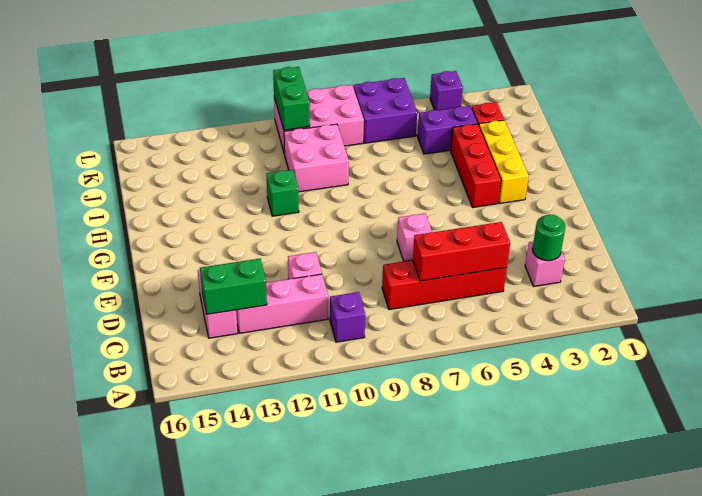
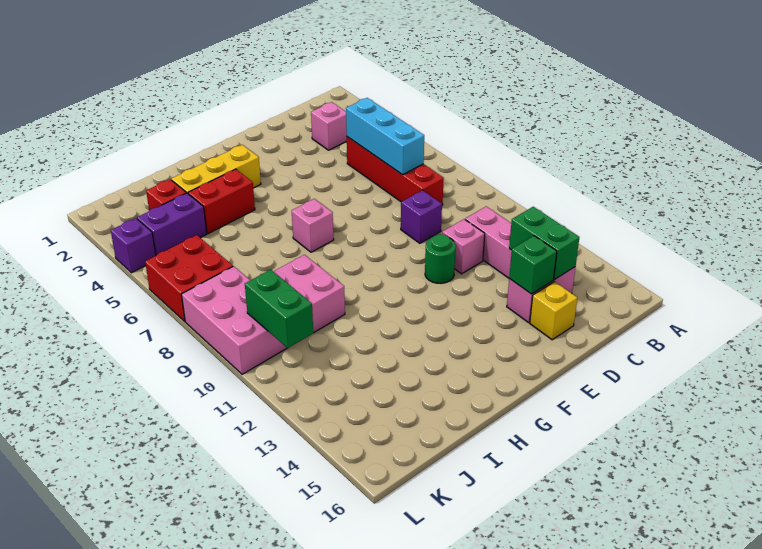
purple 1x1 brick [330,292,365,342] -> purple 1x1 brick moved to [401,190,442,243]
green 1x1 round brick [532,214,566,261] -> green 1x1 round brick moved to [425,234,456,283]
red 1x3 brick [413,222,510,281] -> cyan 1x3 brick [346,98,424,175]
none -> yellow 1x1 brick [530,282,577,340]
pink 1x1 brick [397,214,432,261] -> pink 1x1 brick moved to [292,199,334,252]
red 1x3 brick [451,124,501,207] -> red 1x2 brick [188,169,255,234]
green 1x1 brick [266,170,299,216] -> green 1x1 brick moved to [509,236,557,294]
purple 1x2 brick [417,106,478,154] -> purple 1x2 brick turned to [137,193,207,256]
purple 2x2 brick [353,78,417,143] -> red 2x2 brick [145,235,233,321]
green 1x2 brick [273,67,310,130] -> green 1x2 brick turned to [245,270,313,348]

